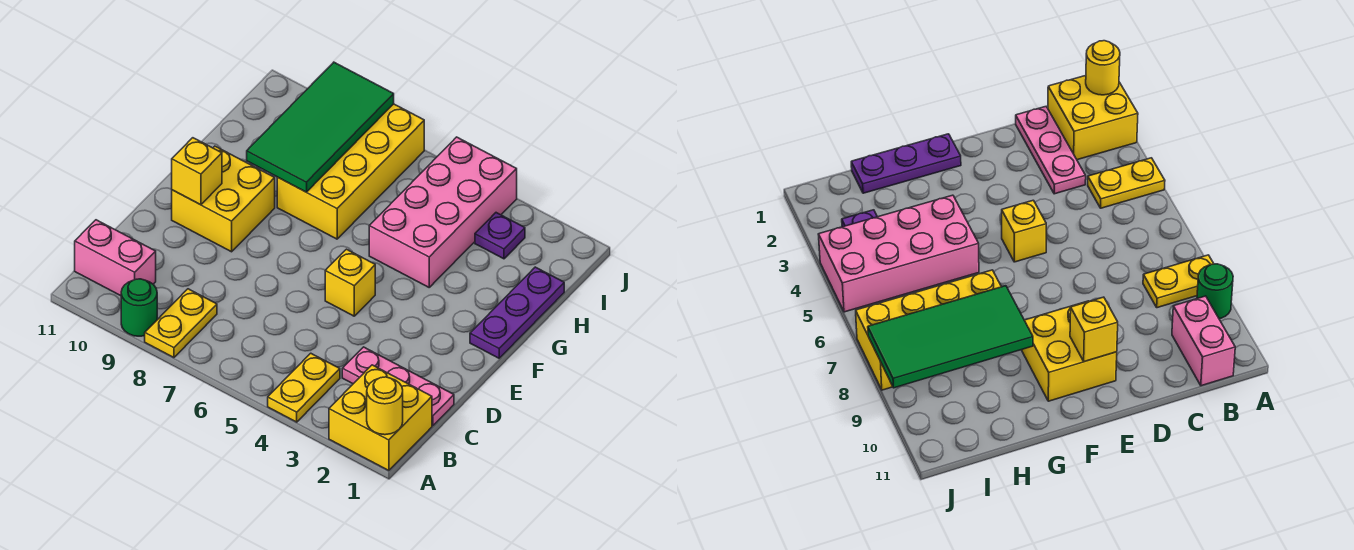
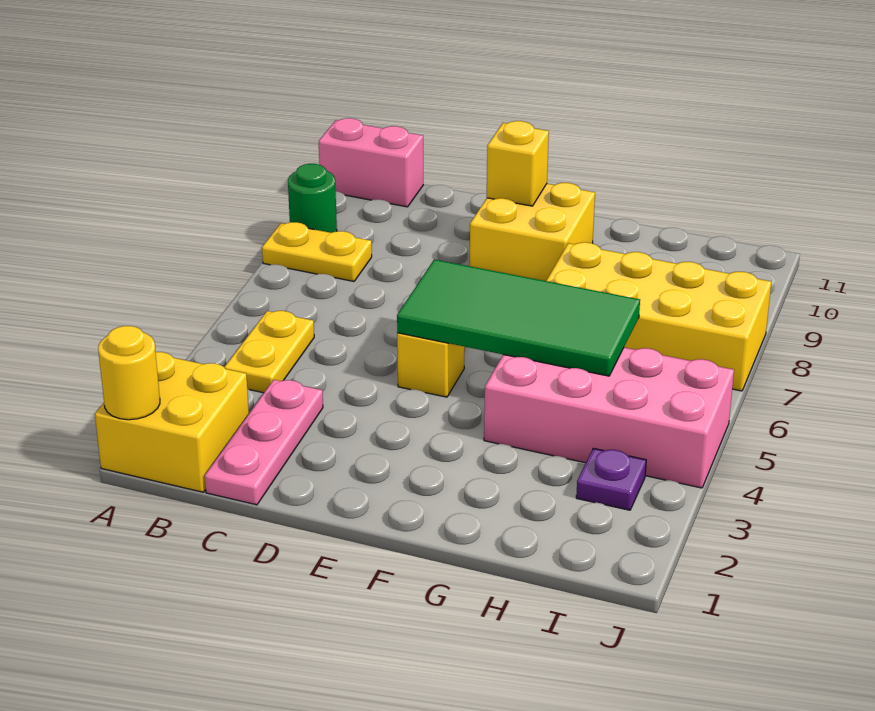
yellow 1x2 plate [268,353,340,422] -> yellow 1x2 plate turned to [224,311,314,393]
pink 1x2 brick [75,220,156,296] -> pink 1x2 brick turned to [319,118,423,207]
purple 1x3 plate [470,267,564,358] -> none
green 2x4 tile [247,62,394,192] -> green 2x4 tile moved to [397,260,640,376]

